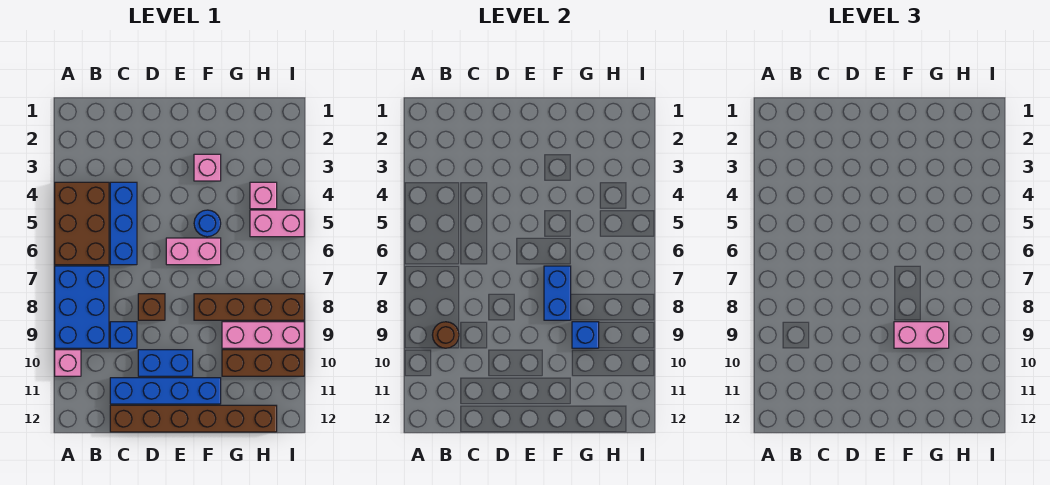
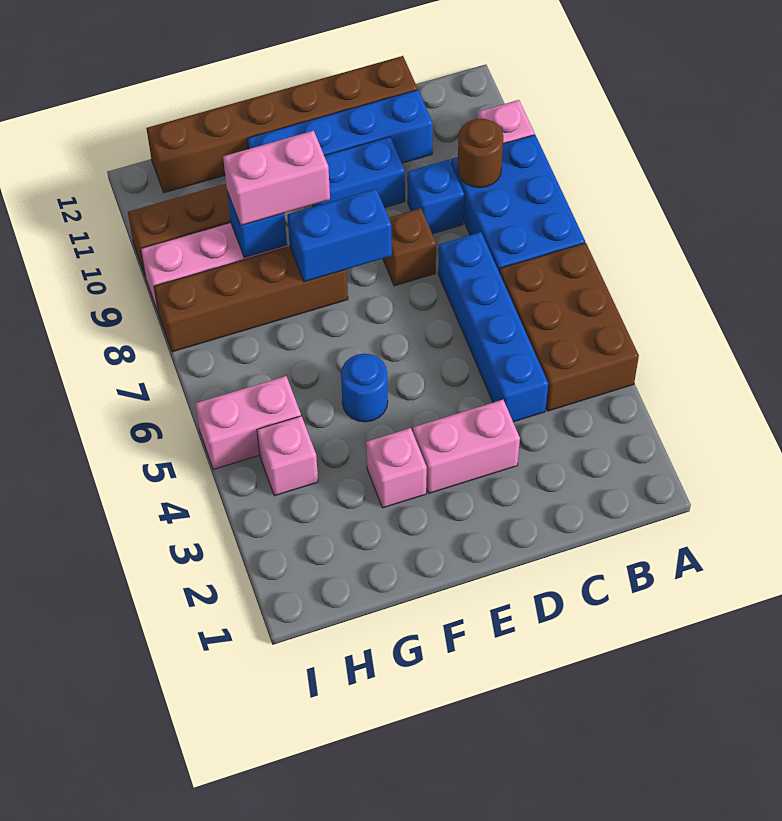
blue 1x3 brick [110,182,137,265] -> blue 1x4 brick [438,232,548,422]
pink 1x2 brick [166,238,221,265] -> pink 1x2 brick moved to [413,400,520,493]
blue 1x2 brick [544,266,571,320] -> blue 1x2 brick turned to [287,189,392,282]

